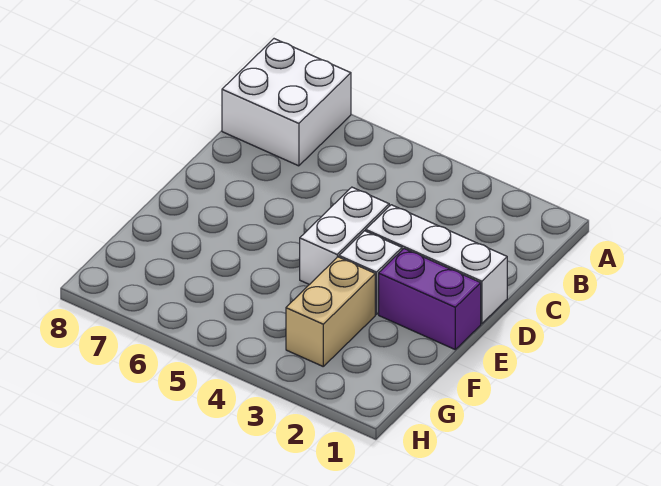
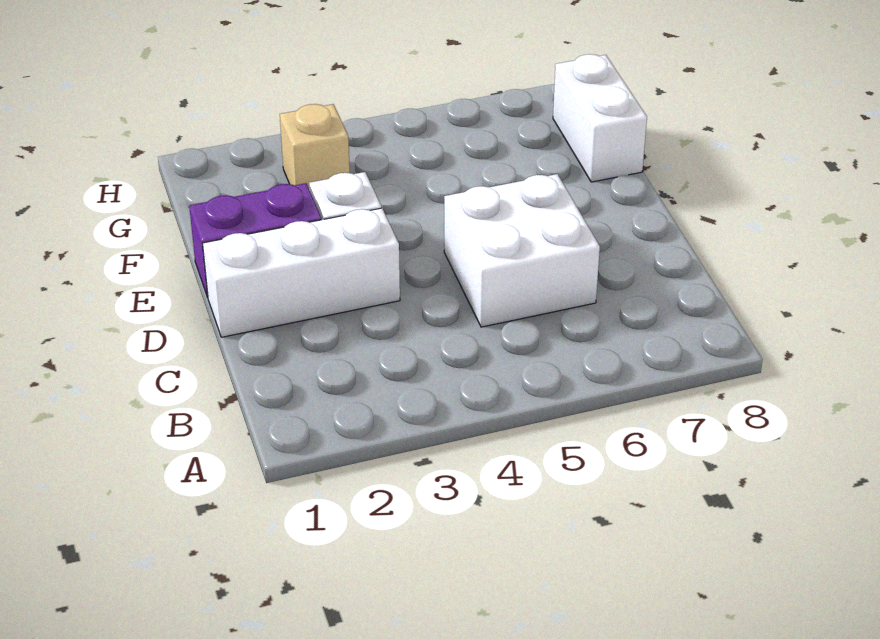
white 2x2 brick [222,39,351,166] -> white 2x2 brick moved to [444,174,600,327]
white 1x2 brick [300,187,389,285] -> white 1x2 brick moved to [553,54,647,182]
tan 1x2 brick [286,257,375,366] -> tan 1x1 brick [280,104,350,190]

